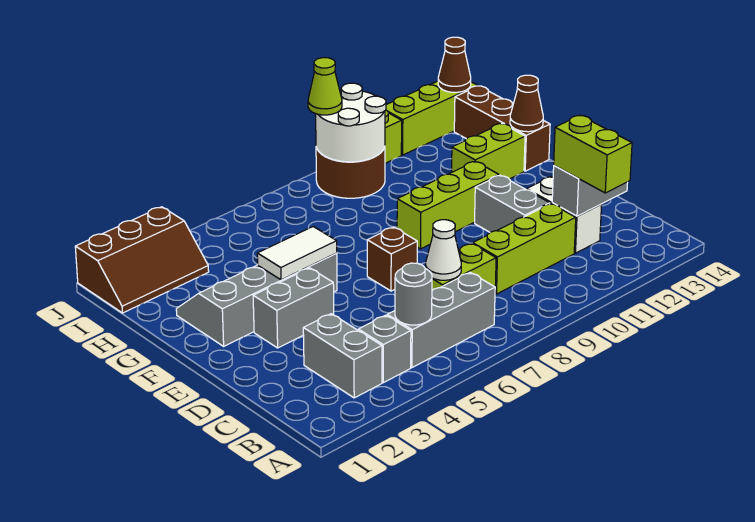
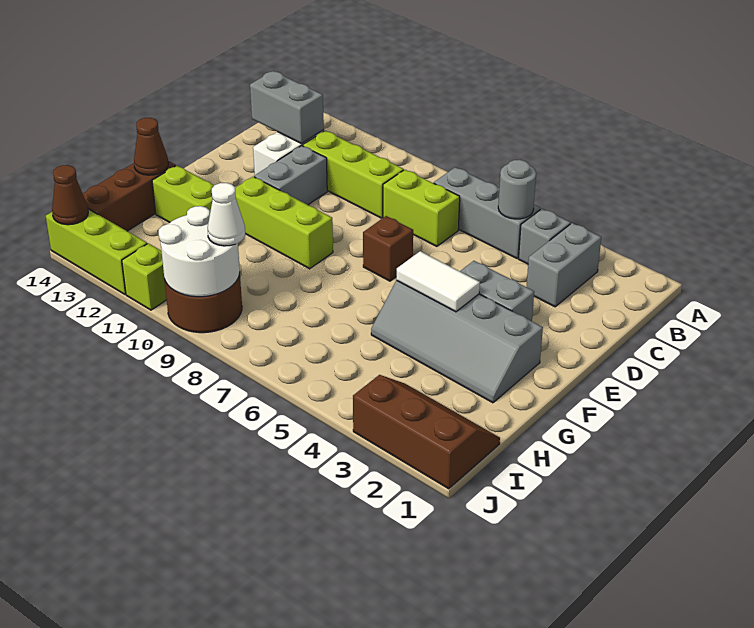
lime 1x2 brick [554,116,632,193] -> none
white 1x1 cone [426,220,461,280] -> white 1x1 cone moved to [208,183,245,246]
lime 1x1 cone [308,58,342,115] -> none

